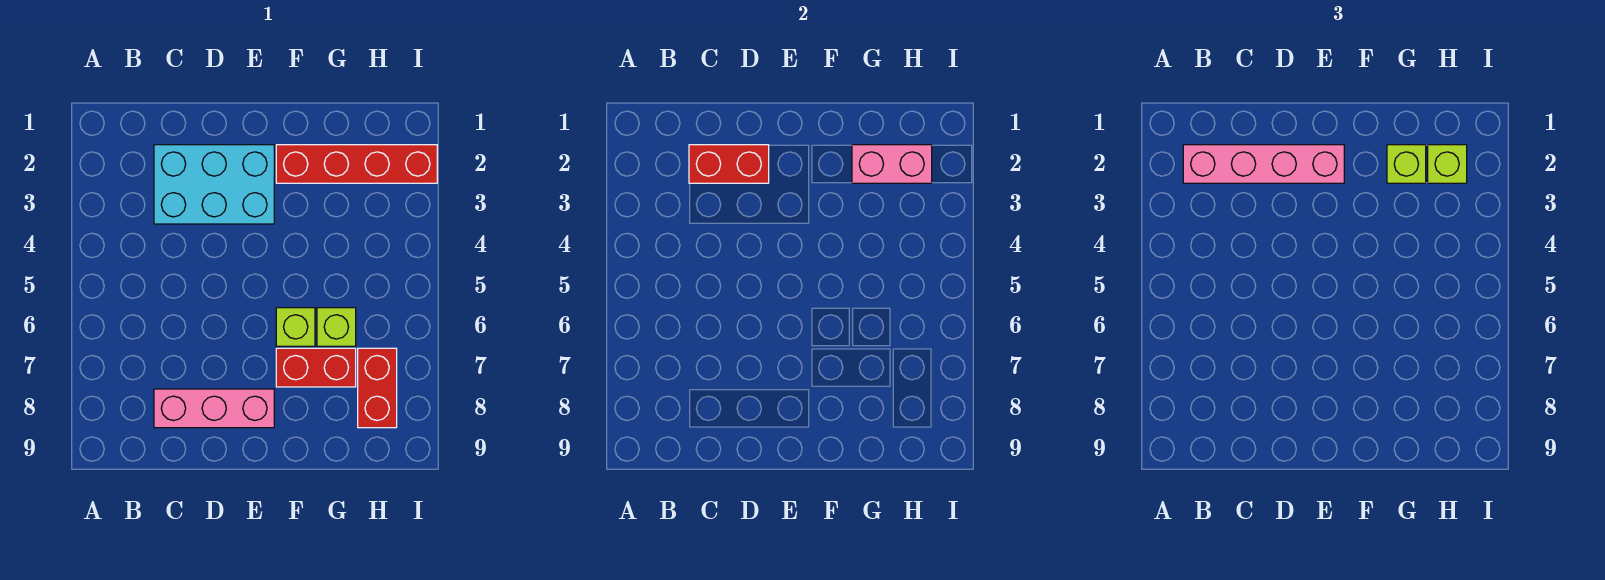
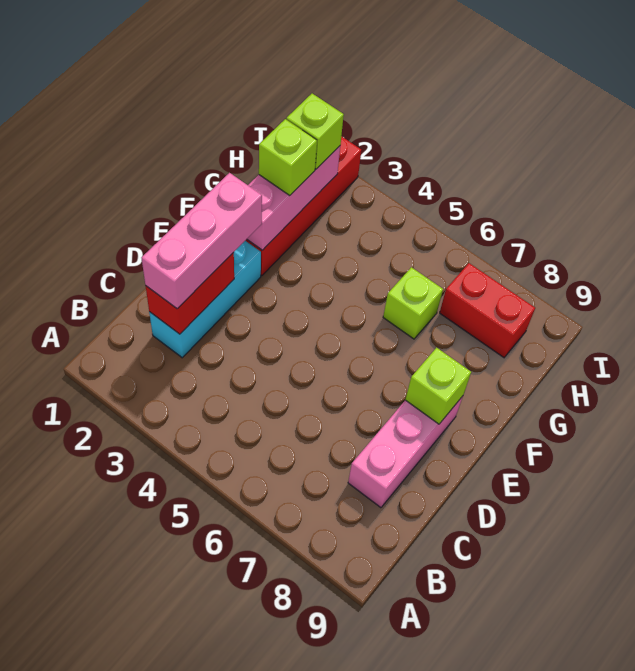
pink 1x4 brick [1183,145,1344,183] -> pink 1x3 brick [142,173,262,309]
cyan 2x3 brick [154,145,274,224] -> cyan 1x3 brick [149,241,261,358]
lime 1x1 brick [276,308,315,346] -> lime 1x1 brick moved to [405,348,471,424]
red 1x2 brick [276,348,356,387] -> none
pink 1x2 brick [852,145,932,183] -> pink 1x3 brick [247,146,340,250]

